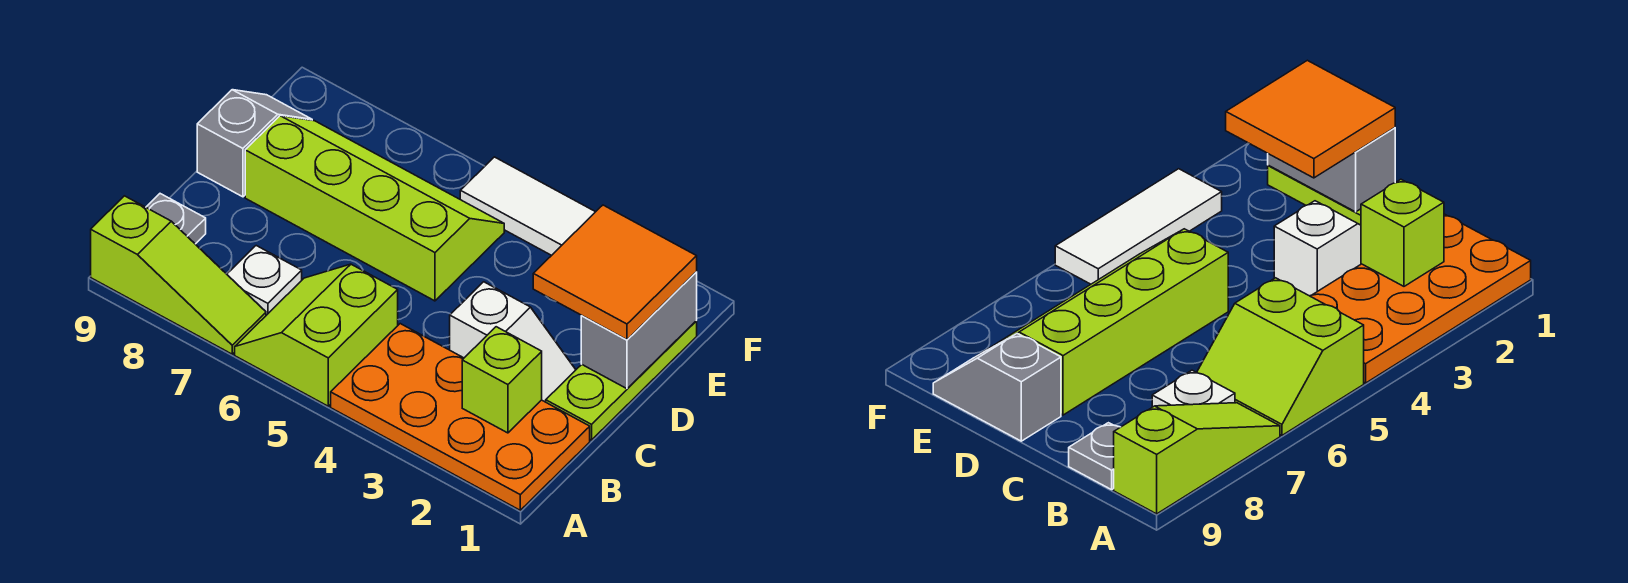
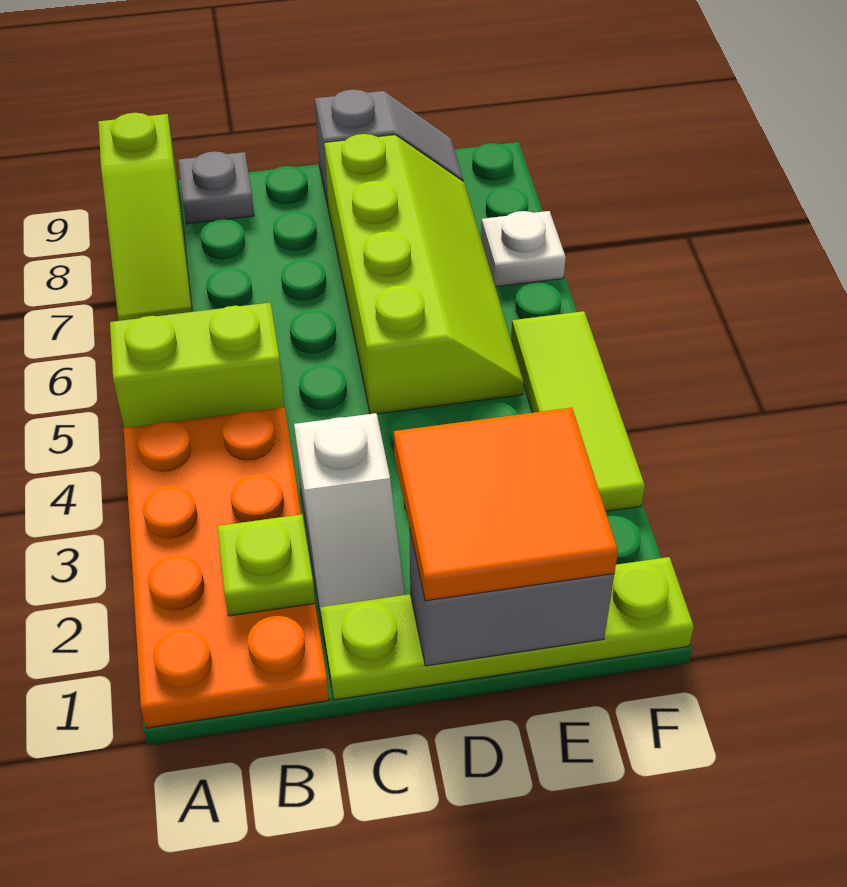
lime 1x1 brick [462,327,542,433] -> lime 1x1 plate [217,514,315,616]
white 1x1 plate [227,246,302,315] -> white 1x1 plate moved to [481,211,566,287]
lime 1x3 plate [546,321,697,440] -> lime 1x4 plate [320,557,694,700]
white 1x3 tile [460,157,595,255] -> lime 1x3 tile [511,311,645,511]

